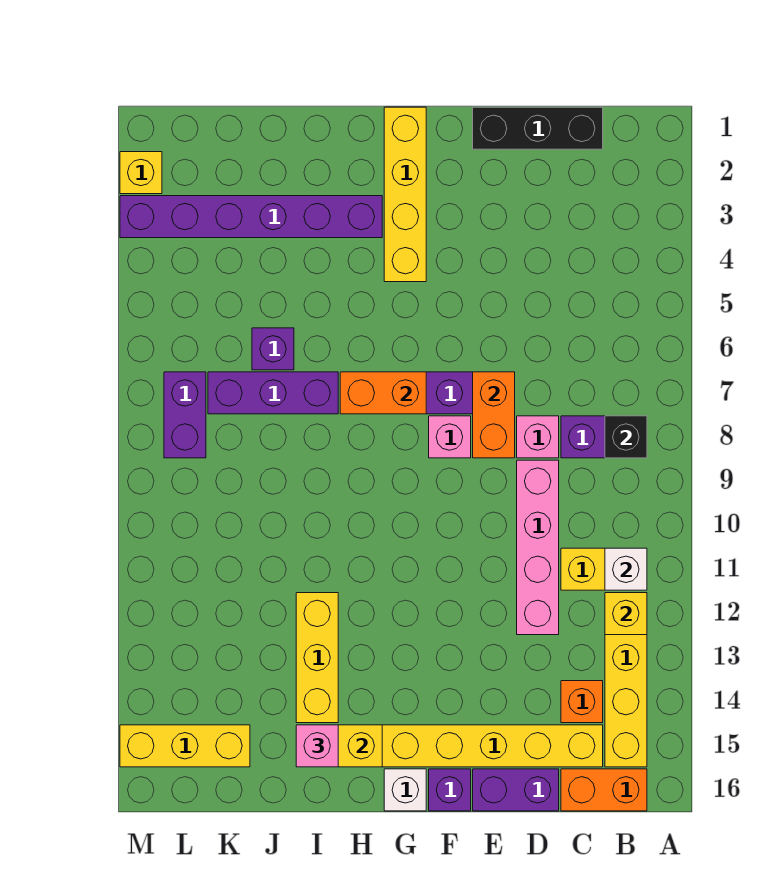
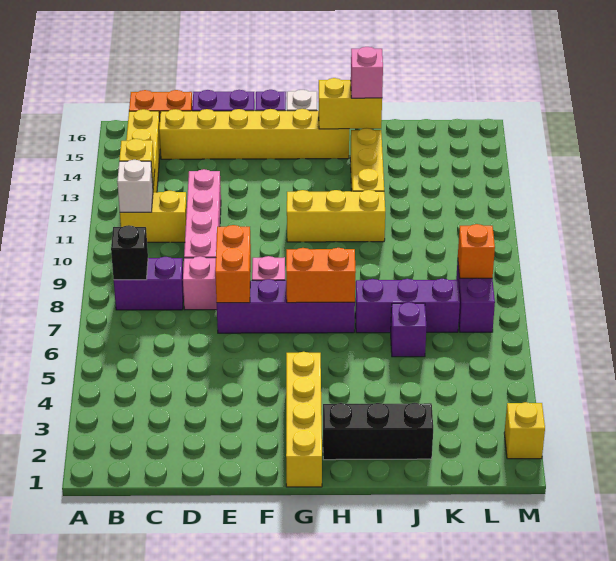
black 1x3 brick [473,107,603,149] -> black 1x3 brick moved to [323,403,433,460]
orange 1x1 brick [561,681,603,723] -> orange 1x1 brick moved to [458,224,495,278]
purple 1x6 brick [120,196,382,238] -> none
yellow 1x3 brick [120,725,250,767] -> yellow 1x3 brick moved to [287,190,385,242]

